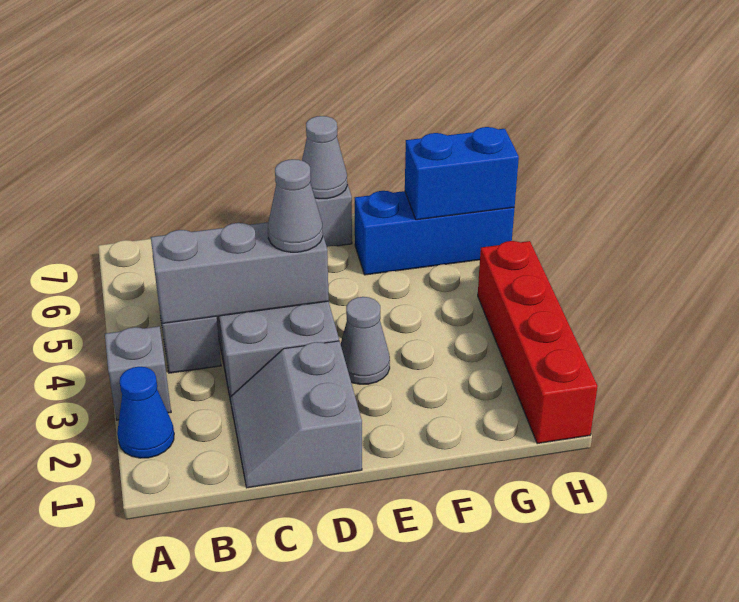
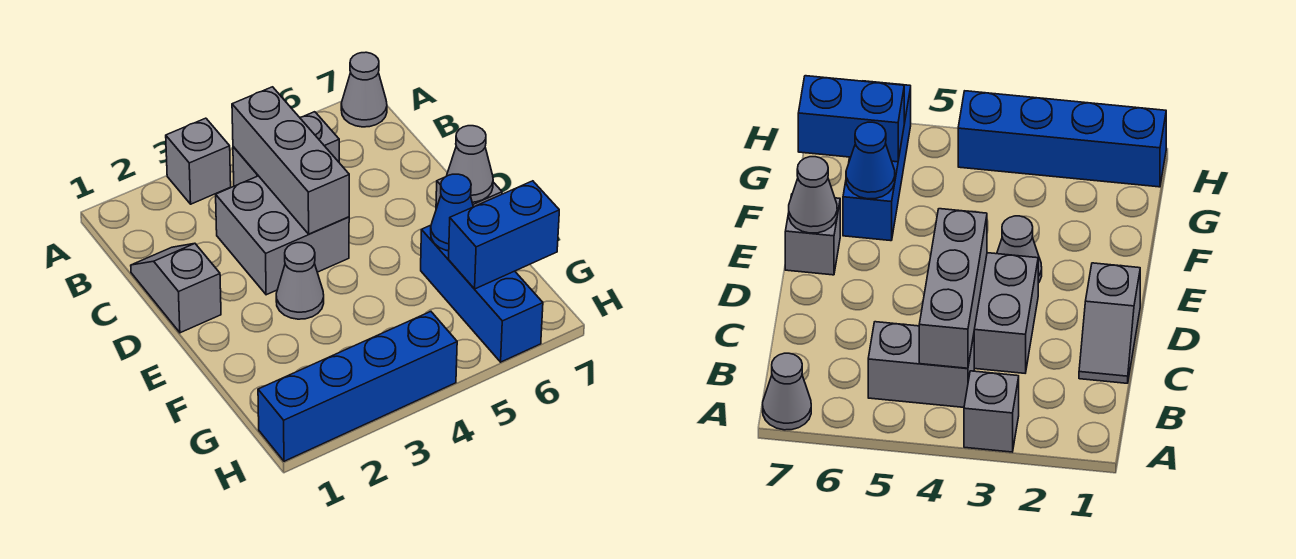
blue 1x1 cone [117,367,174,458] -> blue 1x1 cone moved to [431,174,473,251]
grey 2x2 slope [231,341,362,488] -> grey 1x2 slope [131,244,221,333]
grey 1x1 cone [268,159,323,252] -> grey 1x1 cone moved to [341,52,387,127]
blue 1x2 brick [405,127,519,220] -> blue 1x2 brick turned to [449,181,559,289]
red 1x4 brick [478,241,598,444] -> blue 1x4 brick [258,312,457,461]

